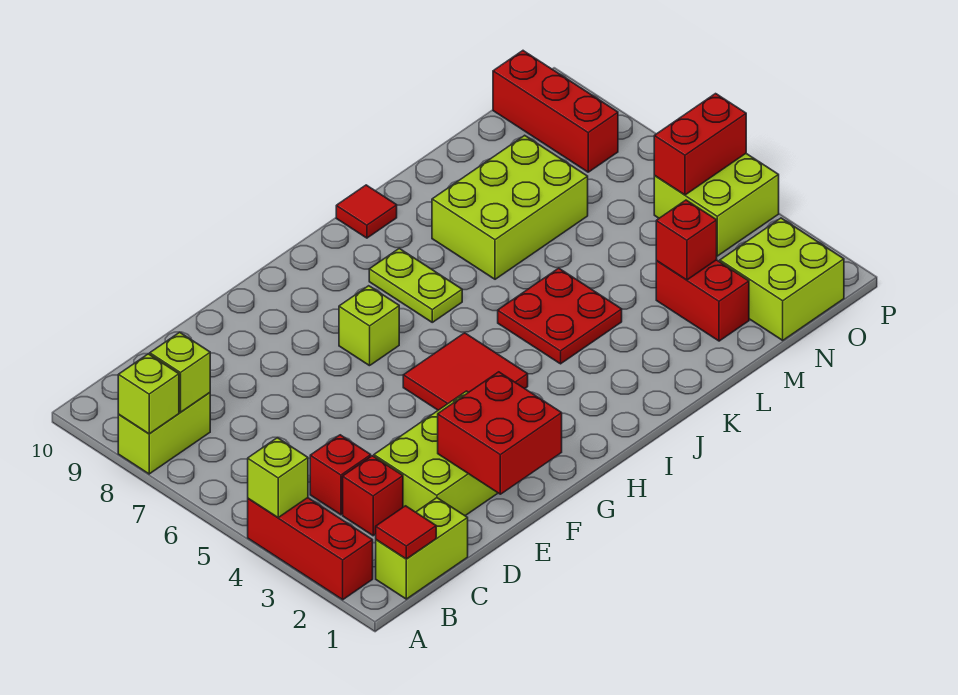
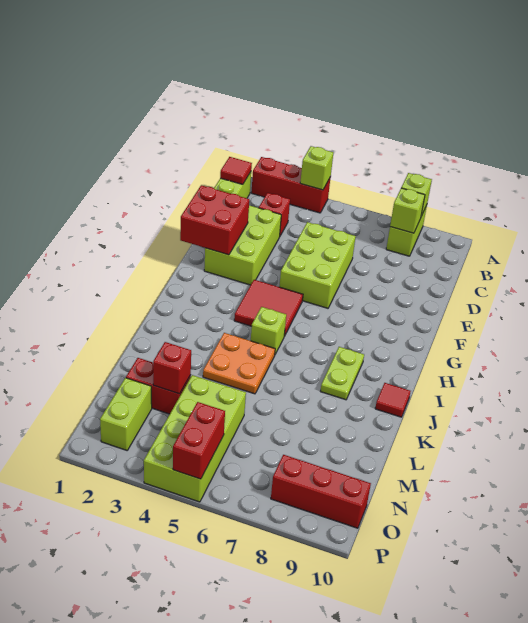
red 1x1 brick [310,435,371,515] -> none
lime 1x1 brick [339,286,399,366] -> lime 1x1 brick moved to [251,307,286,354]
lime 1x2 plate [369,248,462,322] -> lime 1x2 plate turned to [320,347,364,400]
red 2x2 plate [498,268,622,364] -> orange 2x2 plate [203,333,275,394]
lime 2x3 brick [432,135,588,279] -> lime 2x3 brick moved to [279,222,356,308]
lime 2x2 brick [720,218,844,340] -> lime 1x2 brick [100,378,152,450]
lime 2x2 brick [654,154,779,256] -> lime 2x4 brick [144,375,246,502]

